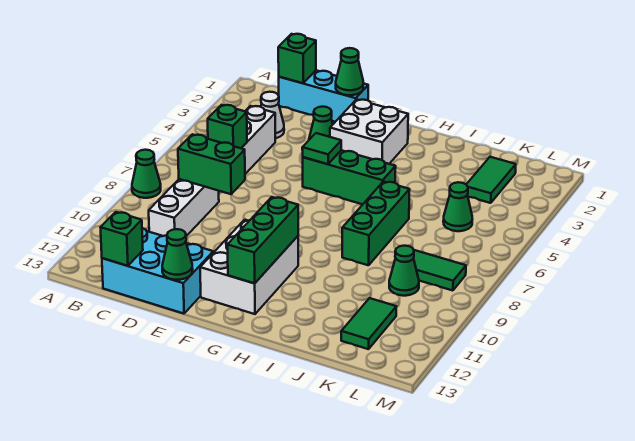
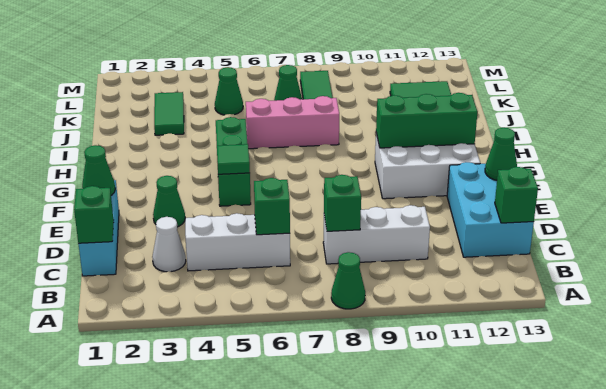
green 1x2 brick [178,134,245,194] -> green 1x1 brick [324,175,361,231]
white 2x2 brick [330,99,408,164] -> none
green 1x3 brick [342,182,410,265] -> pink 1x3 brick [246,96,339,149]
green 1x2 tile [466,157,516,203] -> green 1x2 tile turned to [154,92,184,135]
green 1x1 cone [389,246,419,296] -> green 1x1 cone moved to [274,65,302,101]

